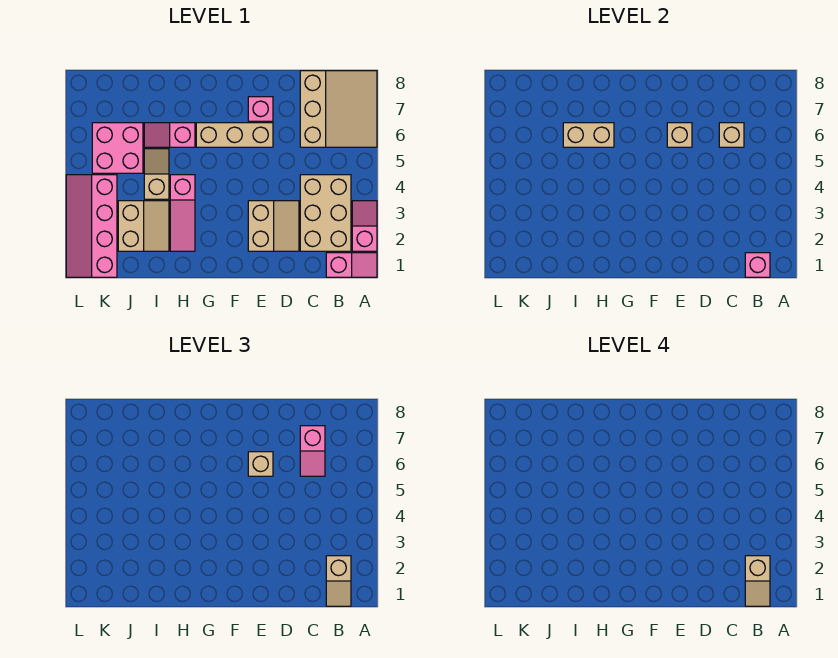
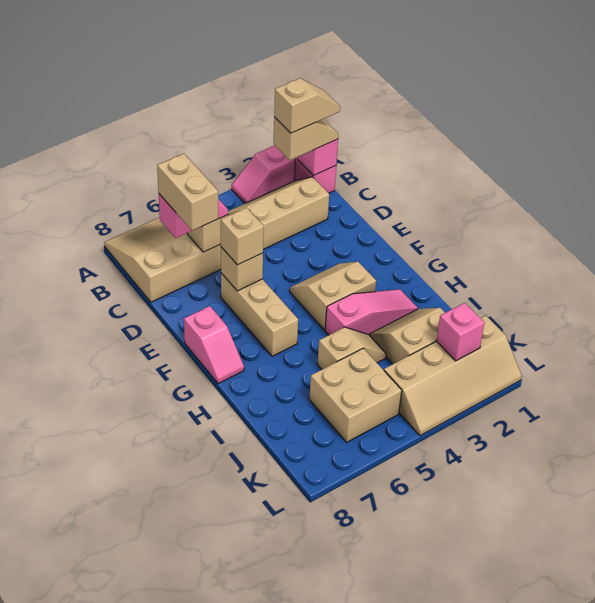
tan 2x3 brick [300,175,351,251] -> tan 2x3 slope [228,177,329,249]
tan 2x2 slope [248,201,299,251] -> tan 2x2 slope moved to [290,262,376,330]
pink 1x1 brick [248,97,273,121] -> pink 1x1 brick moved to [436,303,484,361]
pink 1x2 slope [144,123,195,147] -> pink 1x2 slope moved to [184,306,244,384]
tan 1x2 brick [563,123,614,147] -> tan 1x2 brick moved to [157,154,218,230]
tan 1x2 slope [144,149,169,199] -> tan 1x2 slope turned to [317,327,386,369]
pink 2x2 brick [92,123,143,173] -> tan 2x2 brick [309,348,402,442]
pink 2x4 slope [66,175,117,277] -> tan 2x4 slope [384,316,522,436]

